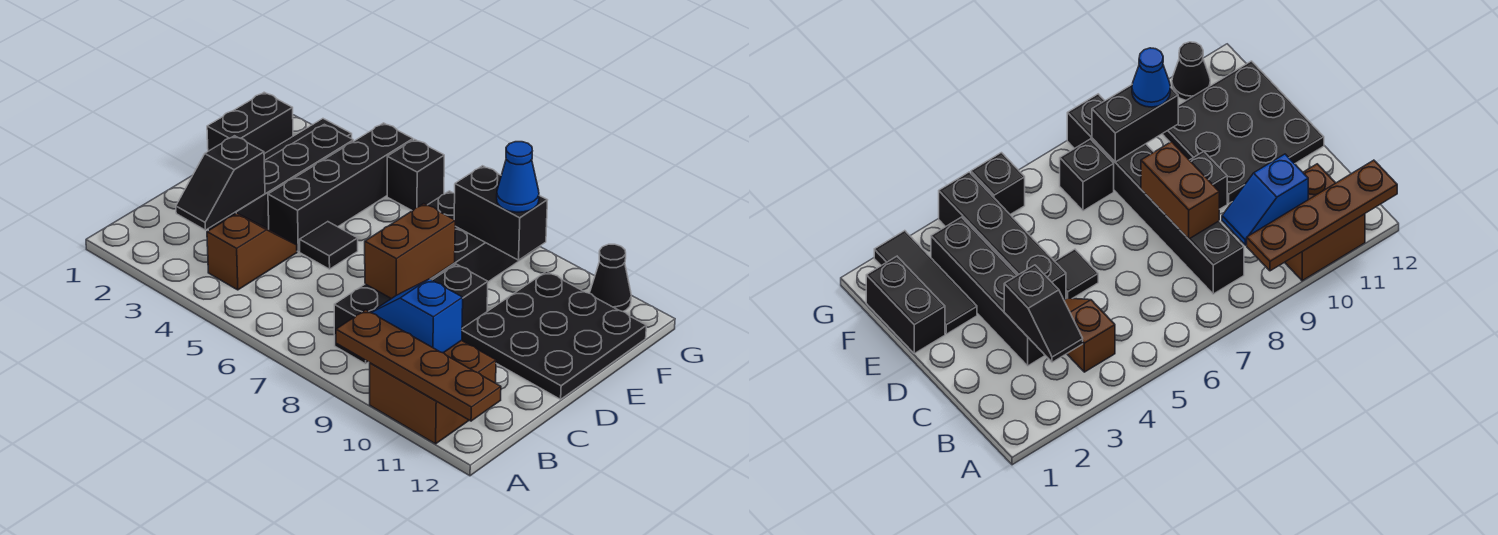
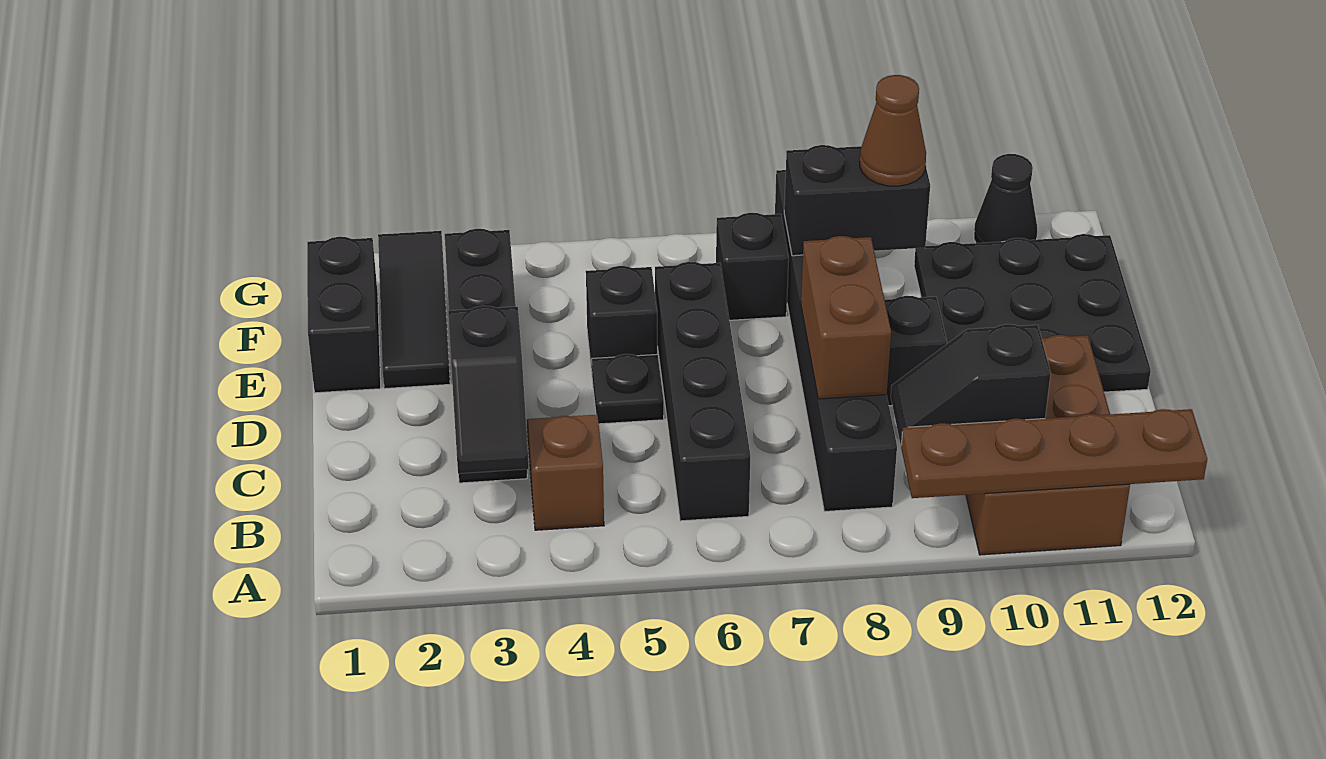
brown 2x2 brick [370,340,496,444] -> brown 2x3 brick [966,335,1130,555]
blue 1x2 slope [371,279,463,353] -> black 1x2 slope [891,324,1051,445]
black 1x4 brick [268,123,413,251] -> black 1x4 brick moved to [655,262,751,521]
black 1x1 tile [300,222,358,269] -> black 1x1 plate [592,354,664,424]
blue 1x1 cone [497,142,539,212] -> brown 1x1 cone [860,75,926,186]
black 1x1 brick [387,139,444,211] -> black 1x1 brick moved to [586,266,657,372]

